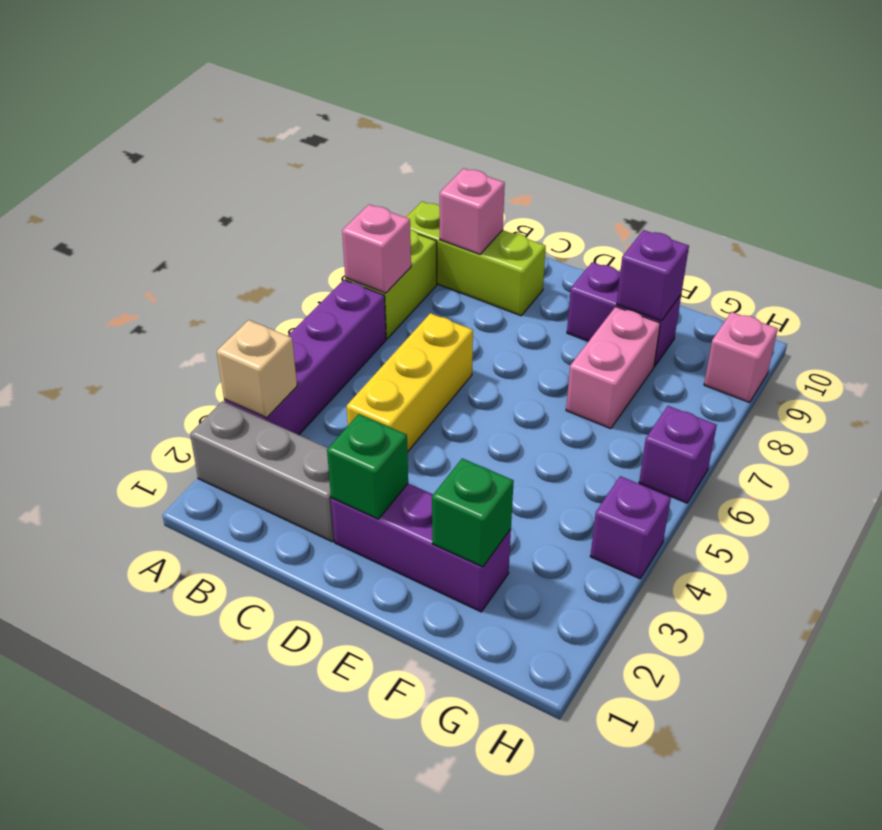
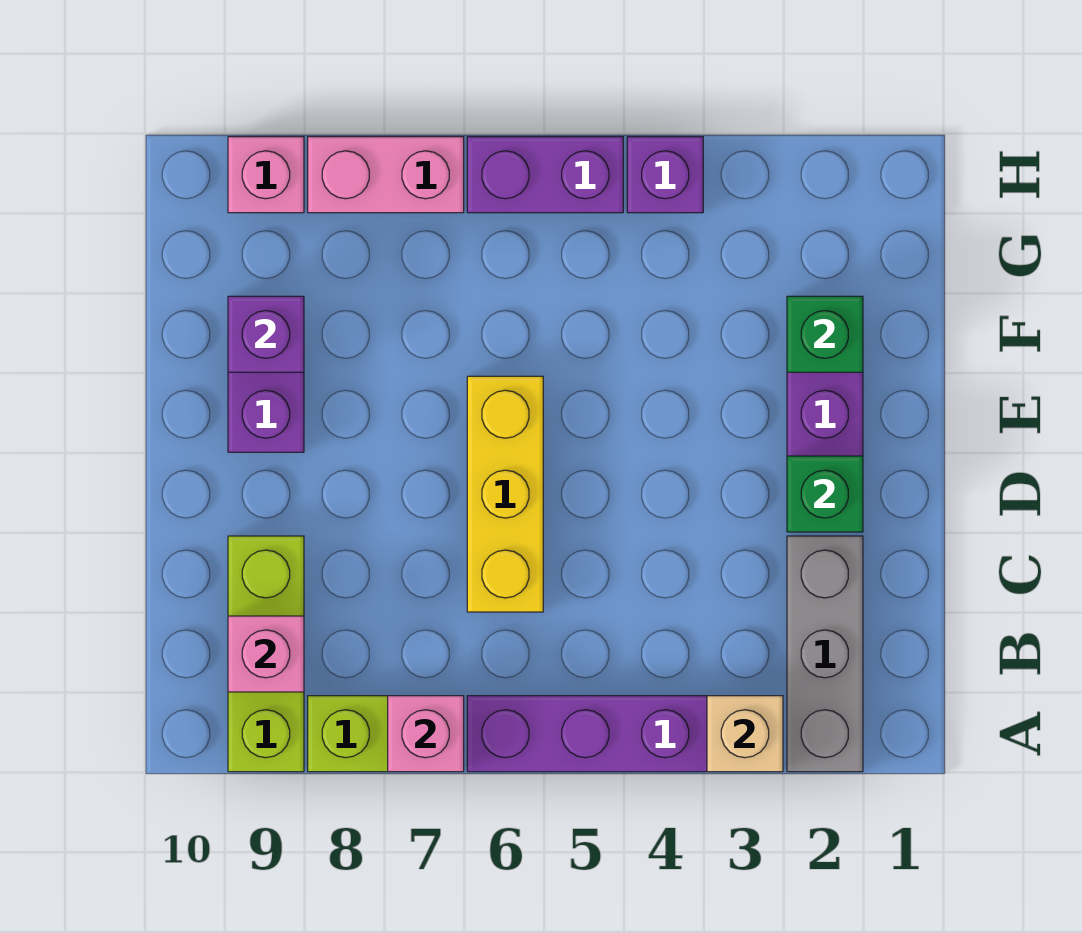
yellow 1x3 brick [347,313,473,452] -> yellow 1x3 brick turned to [467,376,543,612]
pink 1x2 brick [566,307,660,429] -> pink 1x2 brick moved to [308,137,464,213]
purple 1x1 brick [639,406,717,503] -> purple 1x2 brick [467,137,623,213]

